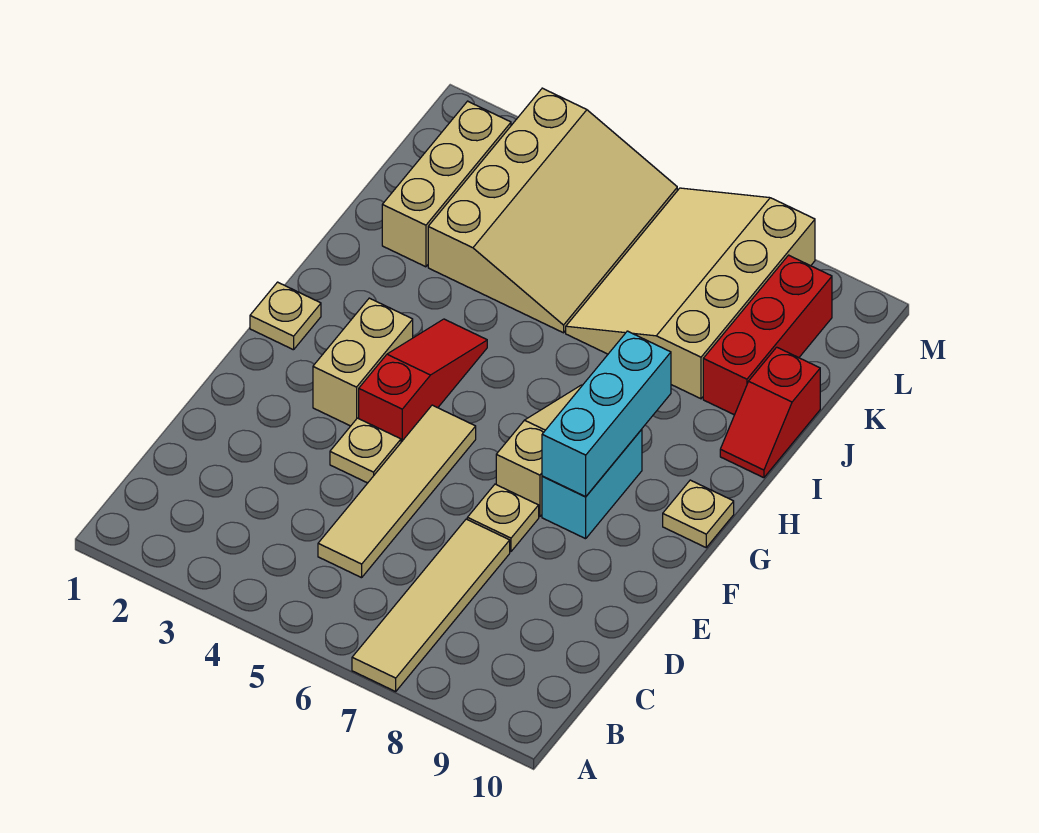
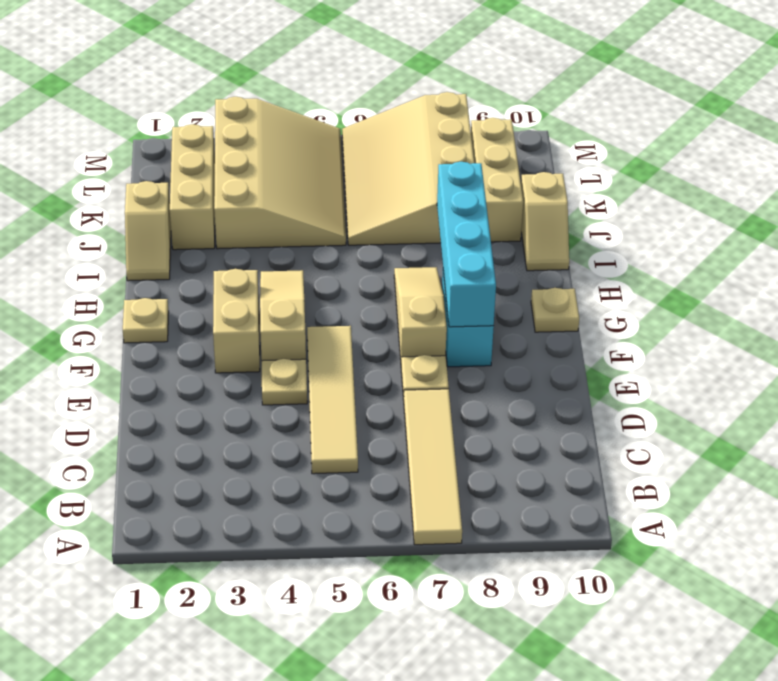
red 1x3 slope [359,319,487,442] -> tan 1x3 slope [260,270,306,361]
cyan 1x3 brick [542,331,671,497] -> cyan 1x4 brick [437,162,496,327]
none -> tan 1x2 slope [125,181,171,281]
red 1x2 slope [720,347,820,478] -> tan 1x2 slope [521,172,569,271]
red 1x3 brick [703,255,832,415] -> tan 1x3 brick [471,118,523,242]

